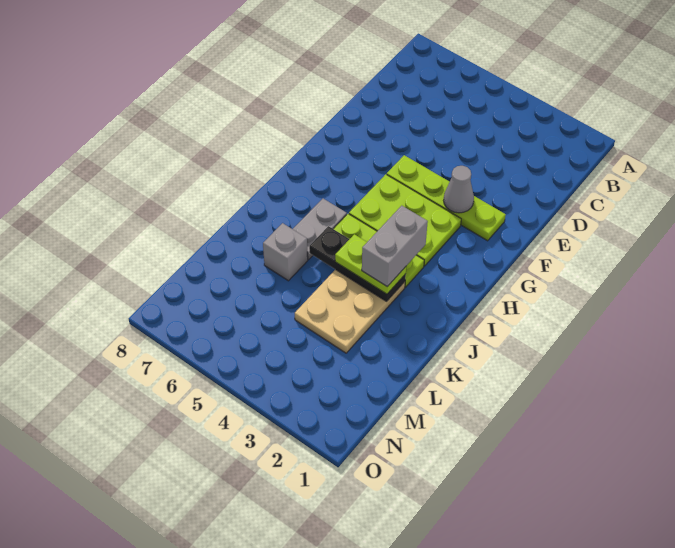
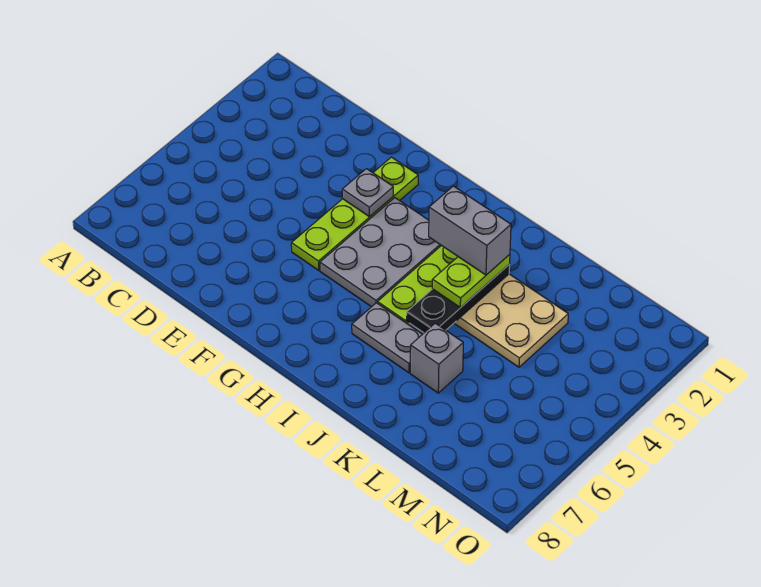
grey 1x1 cone [444,166,474,213] -> grey 1x1 plate [342,169,393,217]
lime 2x3 plate [349,174,461,266] -> grey 2x3 plate [320,198,441,307]

